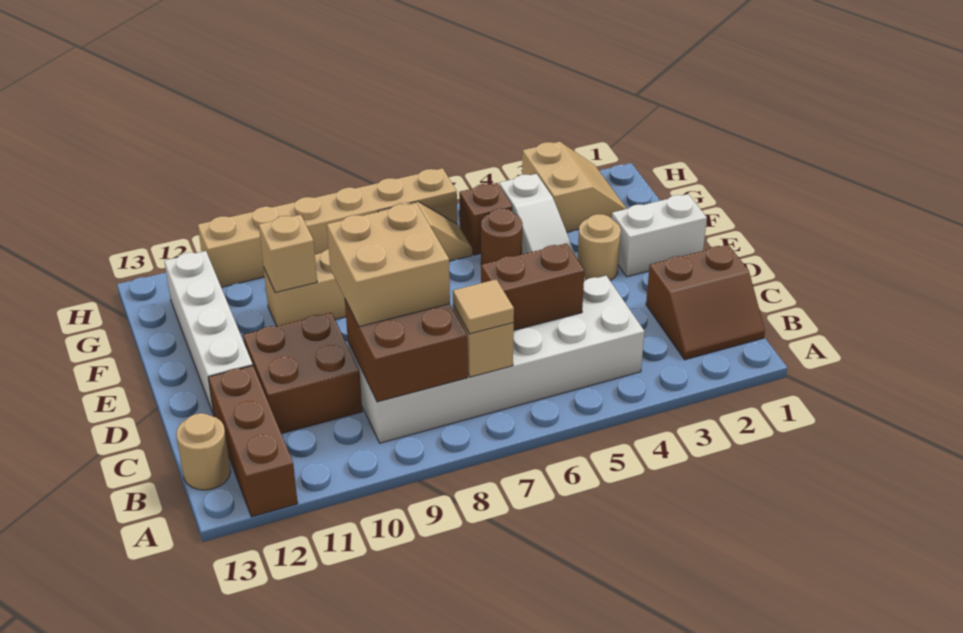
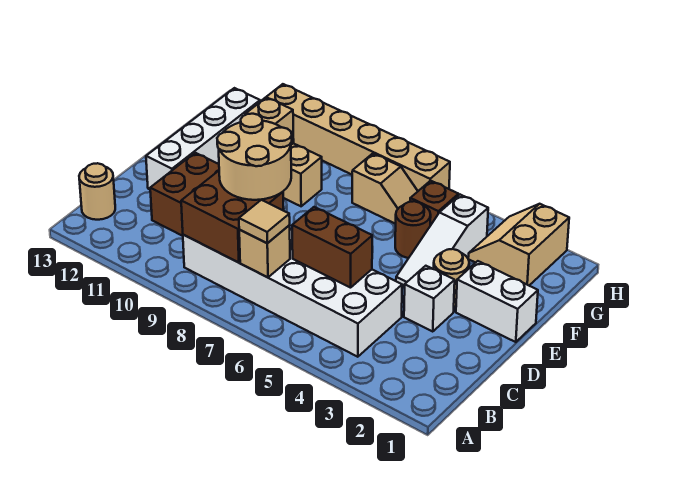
brown 1x3 brick [208,366,298,517] -> none
brown 2x2 slope [646,245,765,360] -> none
tan 2x2 brick [327,203,450,327] -> tan 2x2 round brick [217,114,292,200]
none -> white 1x1 brick [404,266,455,331]
tan 2x2 slope [522,142,627,232] -> tan 2x2 slope turned to [468,204,569,285]

